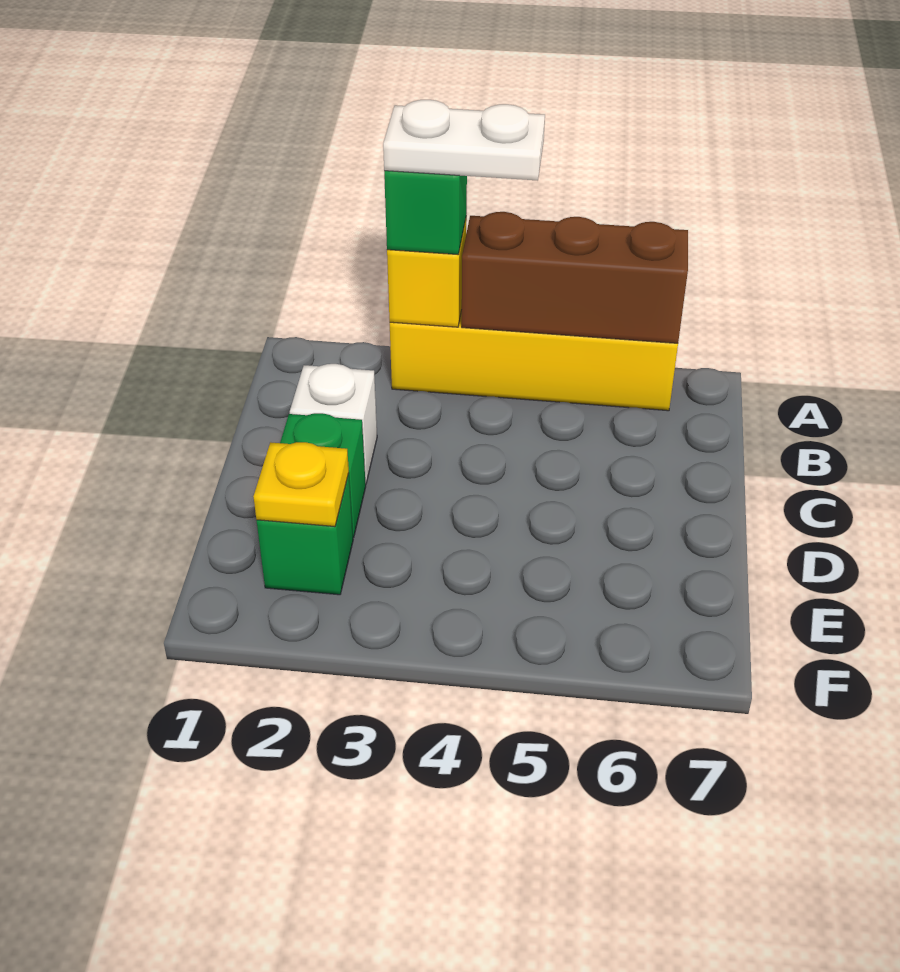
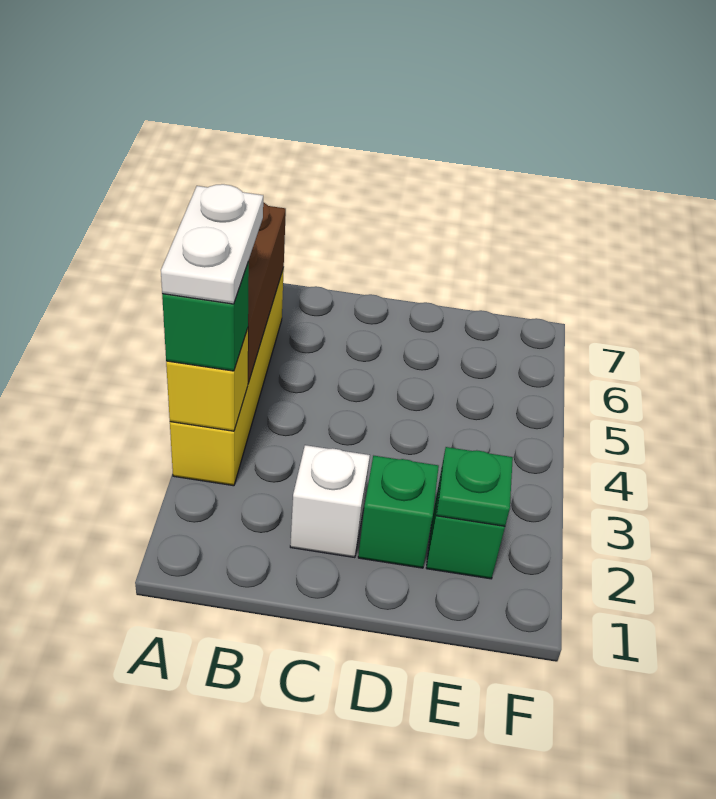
yellow 1x1 plate [253,442,349,527] -> green 1x1 plate [436,447,513,526]

